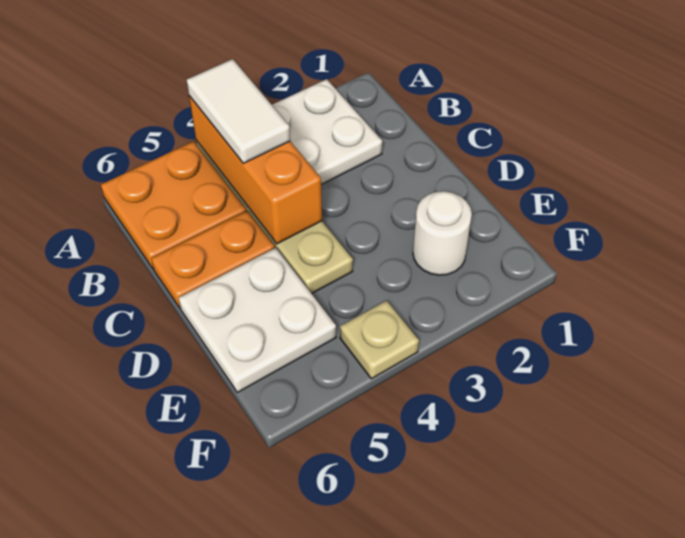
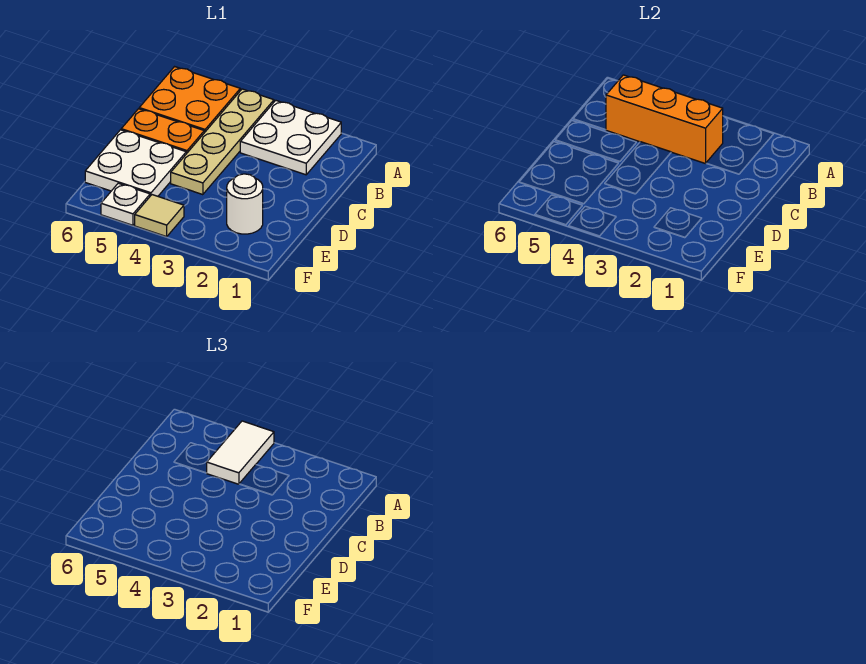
orange 1x3 brick [189,96,322,244] -> orange 1x3 brick turned to [606,75,723,164]
tan 1x1 plate [340,301,419,379] -> tan 1x1 tile [135,195,184,237]
none -> white 1x1 plate [101,183,150,225]

